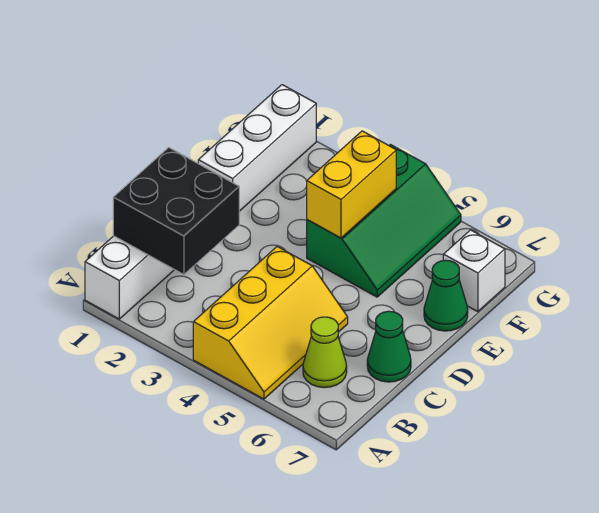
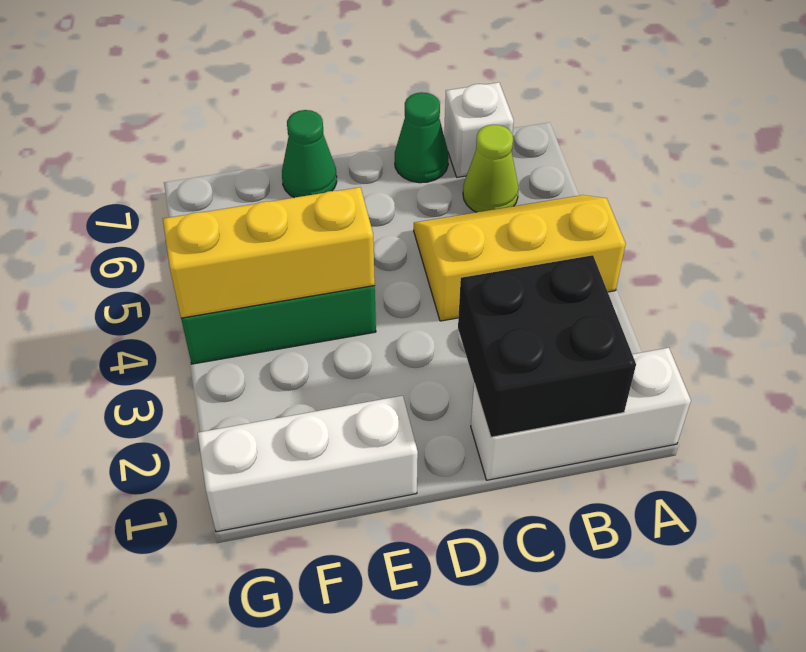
yellow 1x2 brick [307,131,396,238] -> yellow 1x3 brick [163,187,375,318]
white 1x1 brick [443,230,505,312] -> white 1x1 brick moved to [444,82,514,177]

